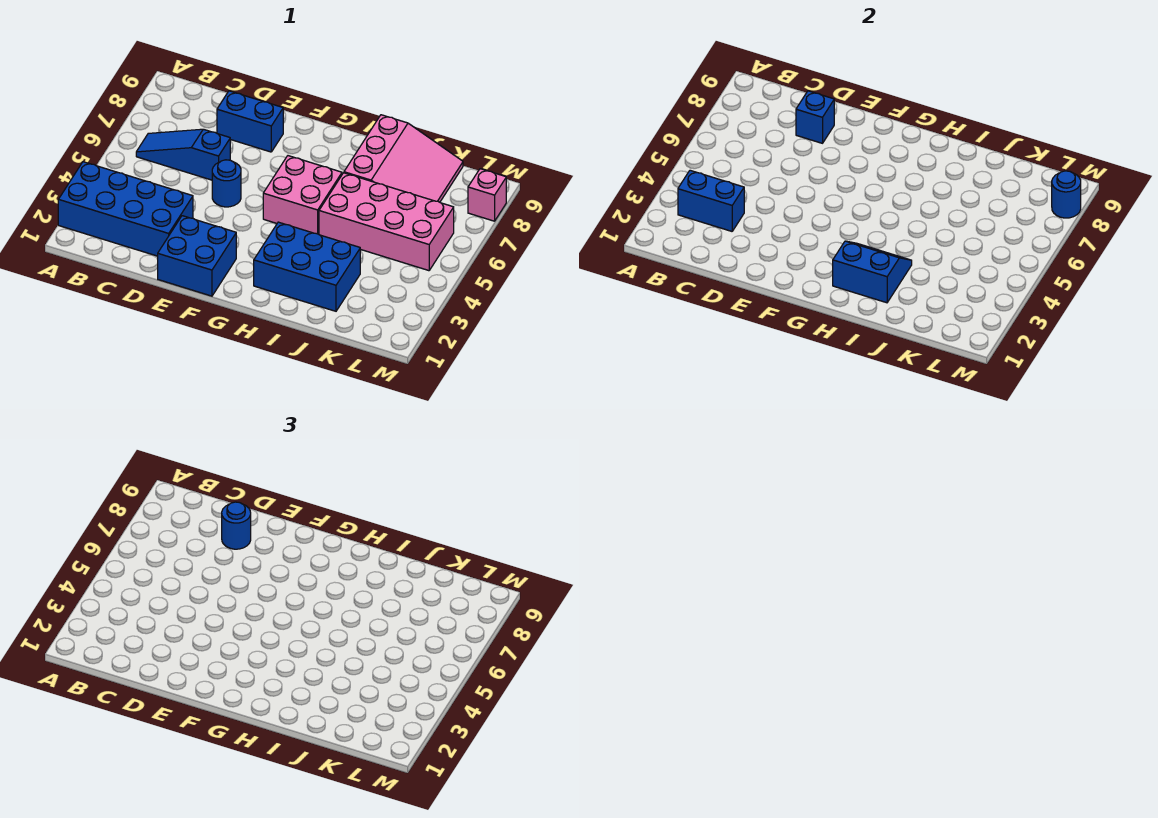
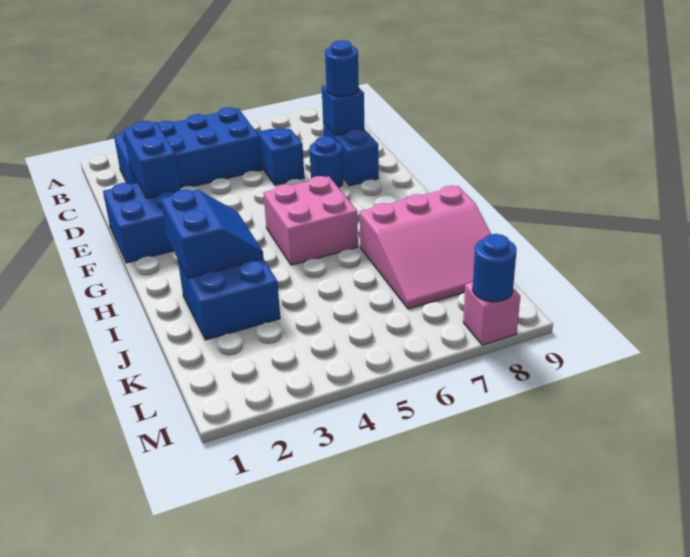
blue 2x4 brick [58,162,193,256] -> blue 2x4 brick turned to [114,107,262,188]
blue 1x2 brick [678,170,744,231] -> blue 1x2 brick moved to [123,121,180,199]
blue 1x1 round brick [212,160,241,207] -> blue 1x1 round brick moved to [310,136,343,188]
blue 2x3 brick [254,222,360,311] -> blue 2x2 brick [178,259,280,340]
pink 2x4 brick [319,173,454,271] -> none

